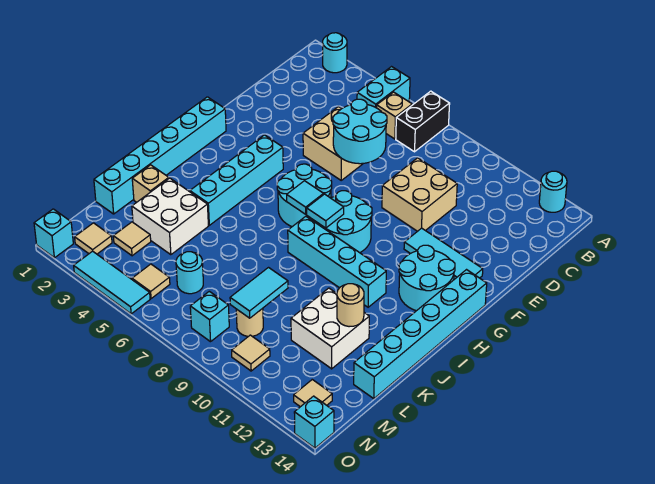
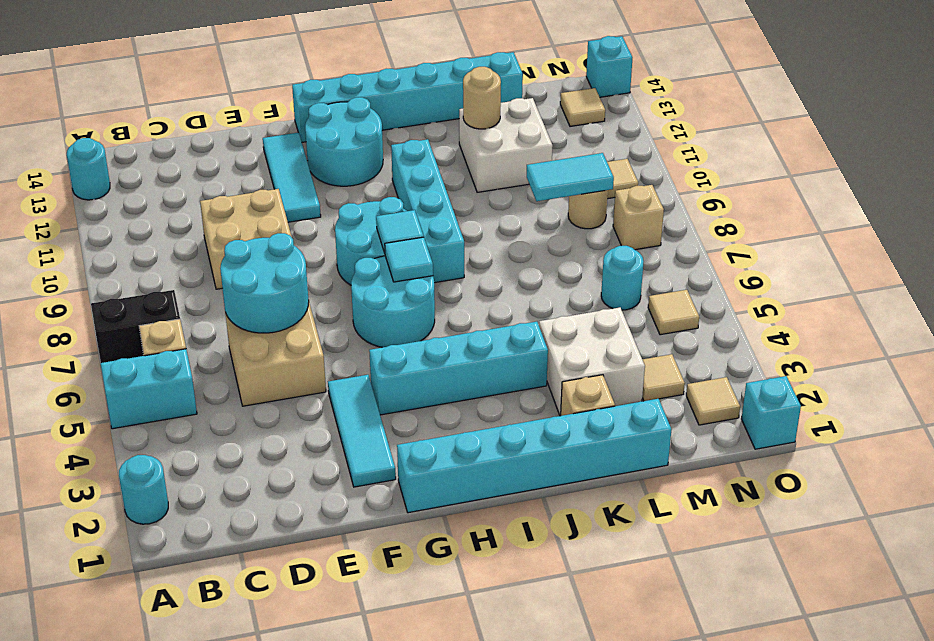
cyan 1x1 brick [190,291,229,342] -> tan 1x1 brick [613,185,664,250]
cyan 1x3 tile [74,251,150,314] -> cyan 1x3 tile moved to [328,375,396,487]

